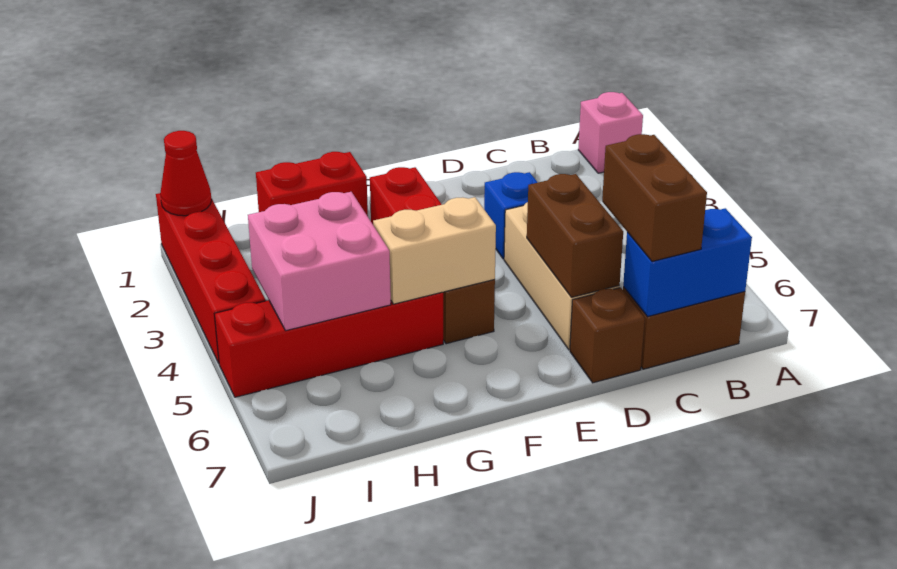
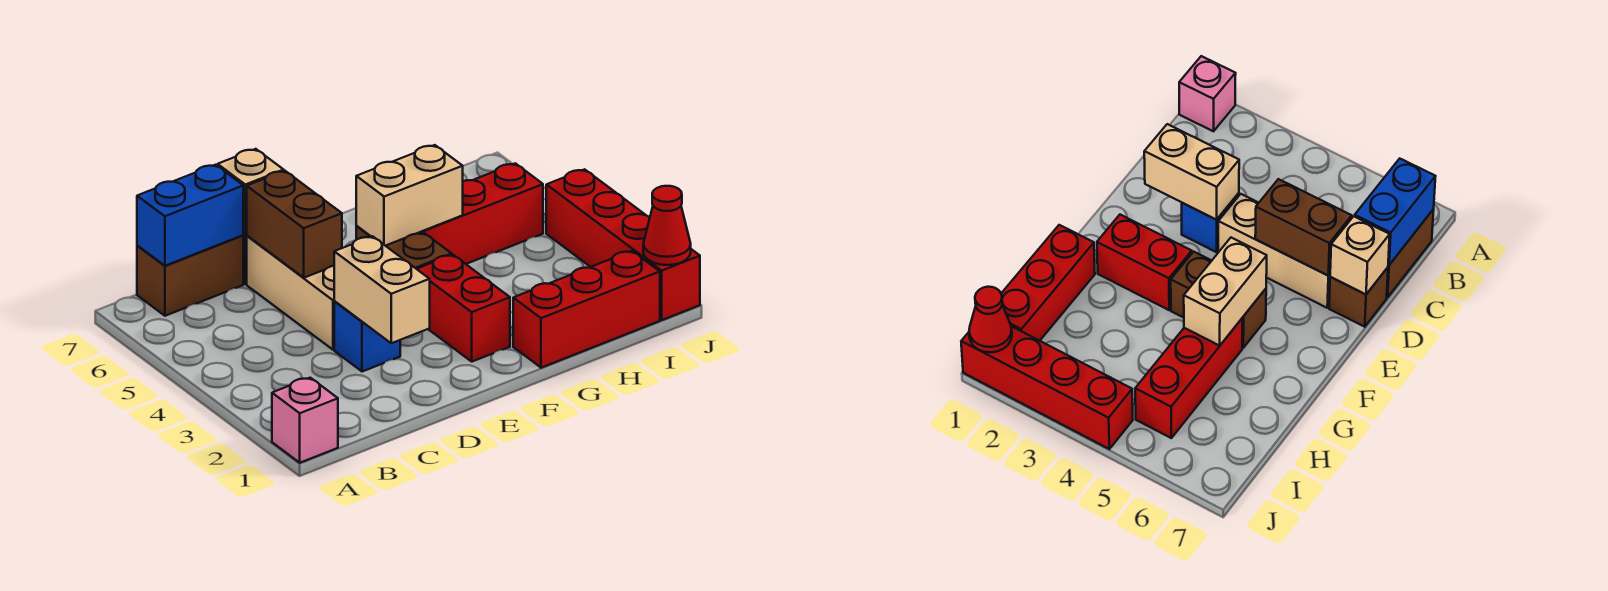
brown 1x2 brick [602,134,707,261] -> none
none -> tan 1x2 brick [334,236,430,343]
none -> tan 1x1 brick [218,149,284,234]
red 1x2 brick [256,152,368,216] -> red 1x3 brick [513,251,660,368]
red 1x4 brick [215,292,443,397] -> red 1x3 brick [422,163,543,264]
pink 2x2 brick [248,192,391,331] -> none

